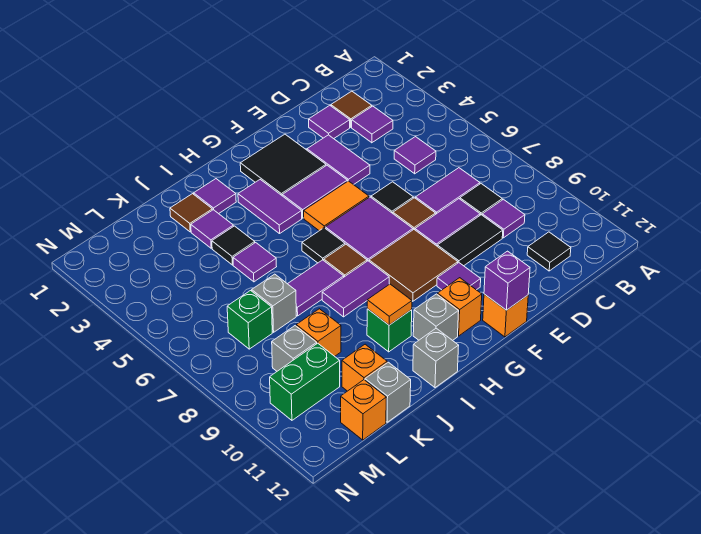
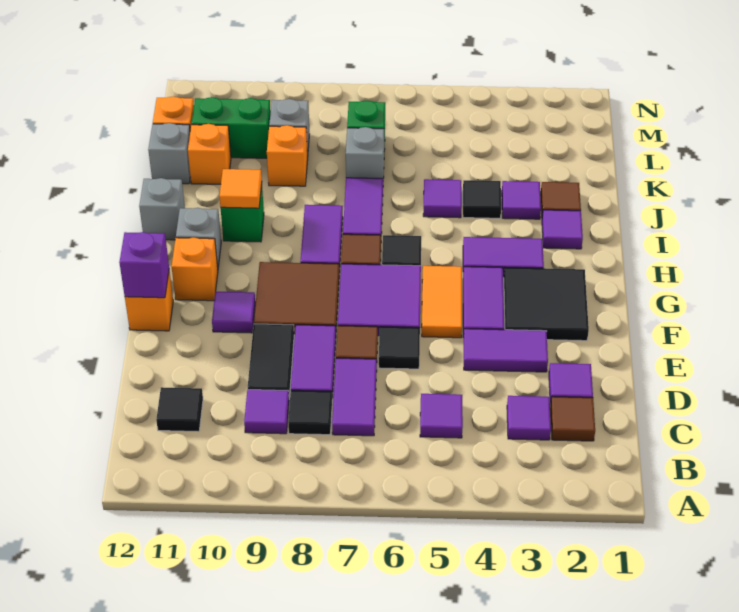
green 1x2 brick [270,343,340,420] -> green 1x2 brick turned to [192,97,271,158]

